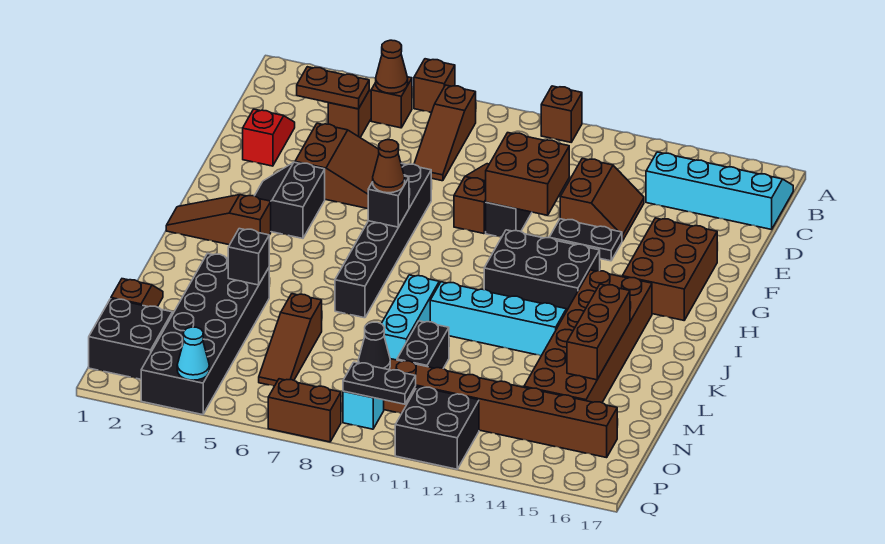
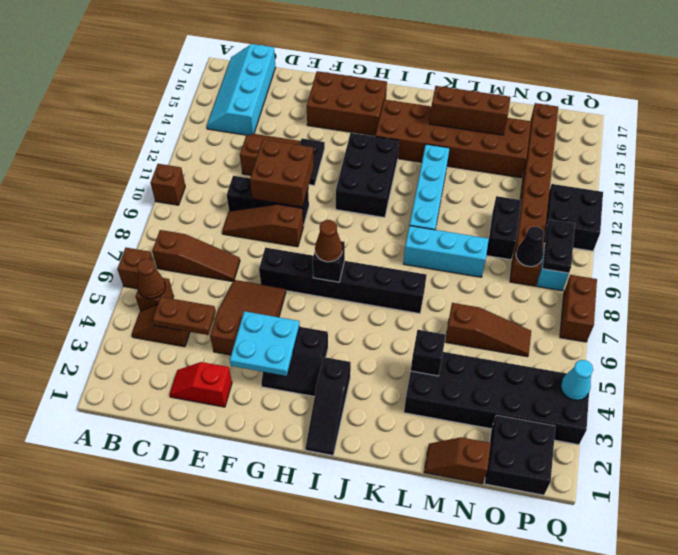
brown 1x2 plate [297,67,369,109] -> brown 1x2 plate turned to [152,297,216,335]
none -> cyan 2x2 plate [230,311,300,376]
brown 1x3 slope [166,195,271,245] -> black 1x3 slope [305,357,351,455]
black 1x2 brick [397,321,449,368] -> black 1x2 brick turned to [486,196,521,260]

